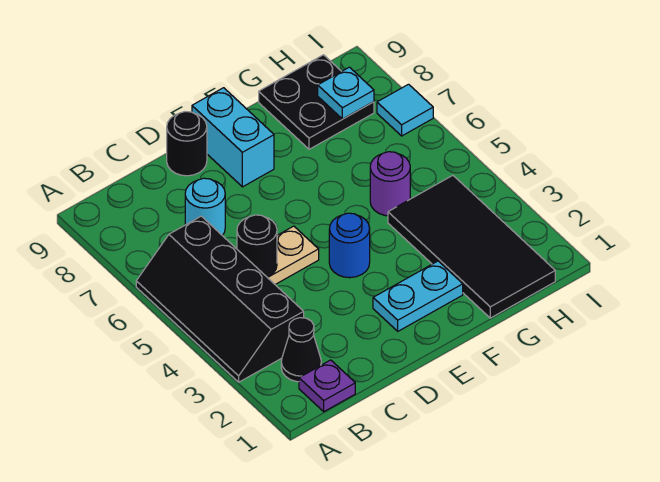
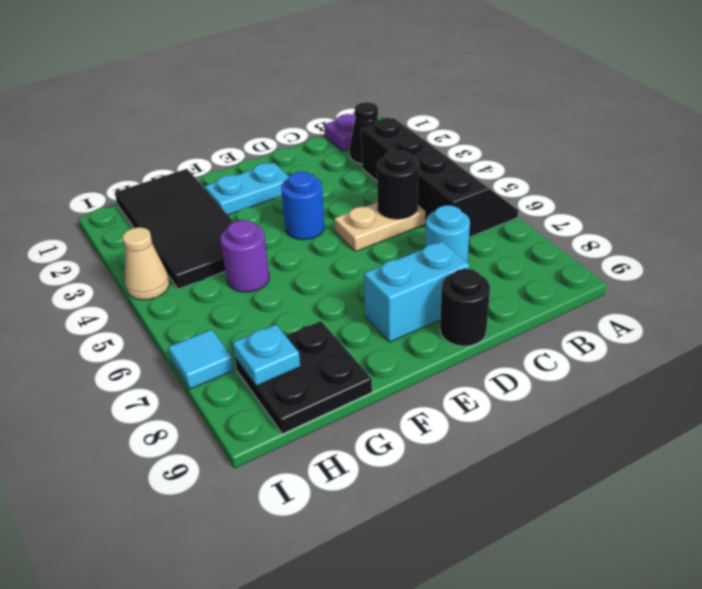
cyan 1x2 brick [192,88,274,187] -> cyan 1x2 brick turned to [364,241,469,342]
none -> tan 1x1 cone [122,227,170,300]

